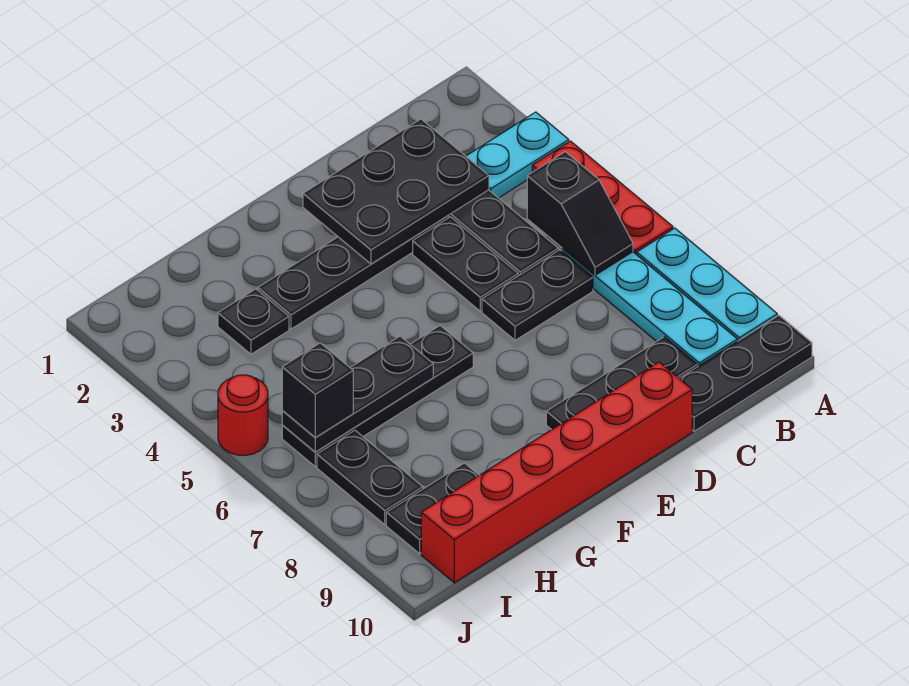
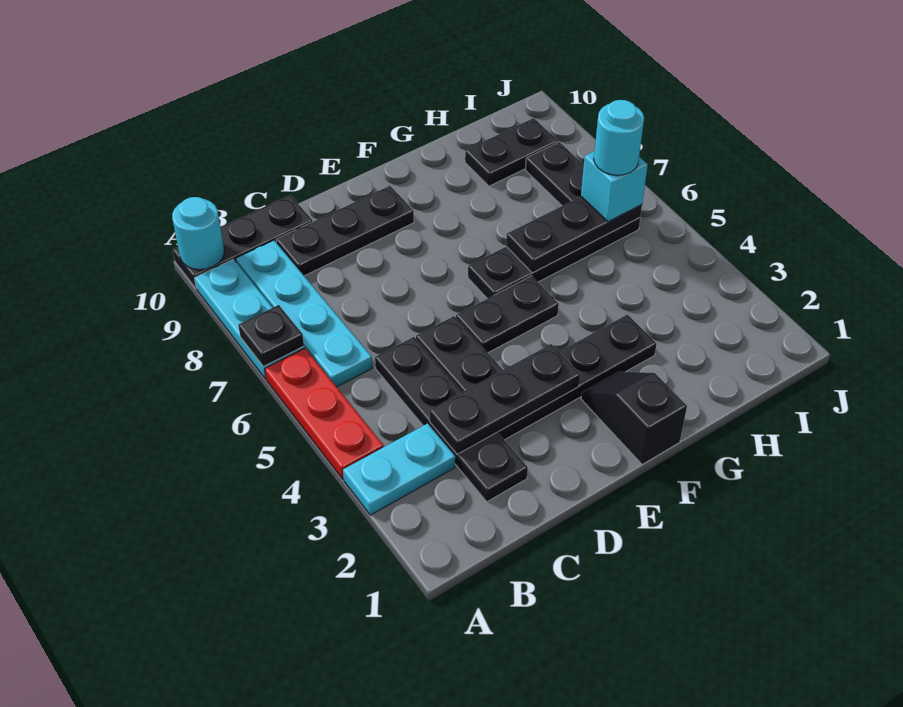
none -> cyan 1x1 round brick [172,197,224,270]
black 1x2 slope [527,152,633,275] -> black 1x2 slope moved to [581,372,687,464]
black 2x3 plate [303,119,489,264] -> black 1x3 plate [430,344,580,454]
black 1x2 plate [482,250,593,340] -> black 1x2 plate moved to [456,276,559,353]
red 1x6 brick [421,362,692,583] -> none
black 1x1 plate [218,289,289,354] -> black 1x1 plate moved to [238,305,304,366]
black 1x1 brick [282,343,353,438] -> cyan 1x1 brick [581,152,648,222]
none -> cyan 1x1 round brick [594,100,644,175]
red 1x1 round brick [218,375,268,455] -> none

